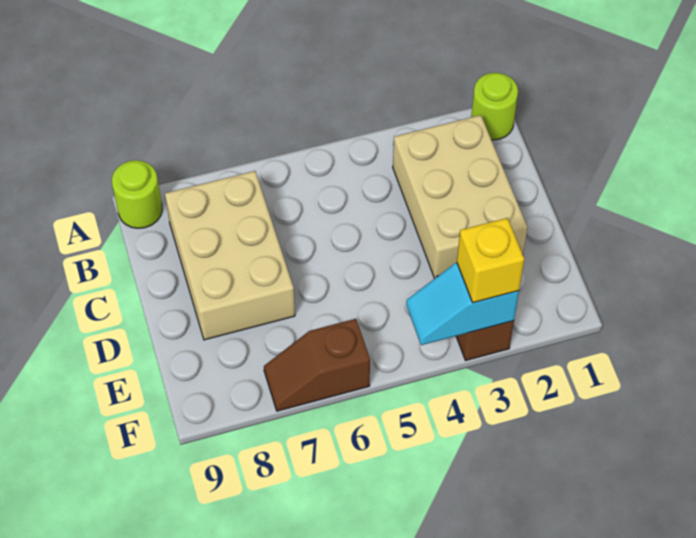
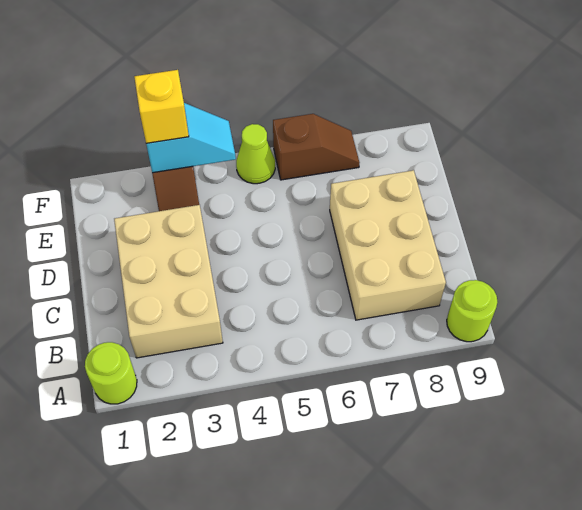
none -> lime 1x1 cone [236,124,275,184]

